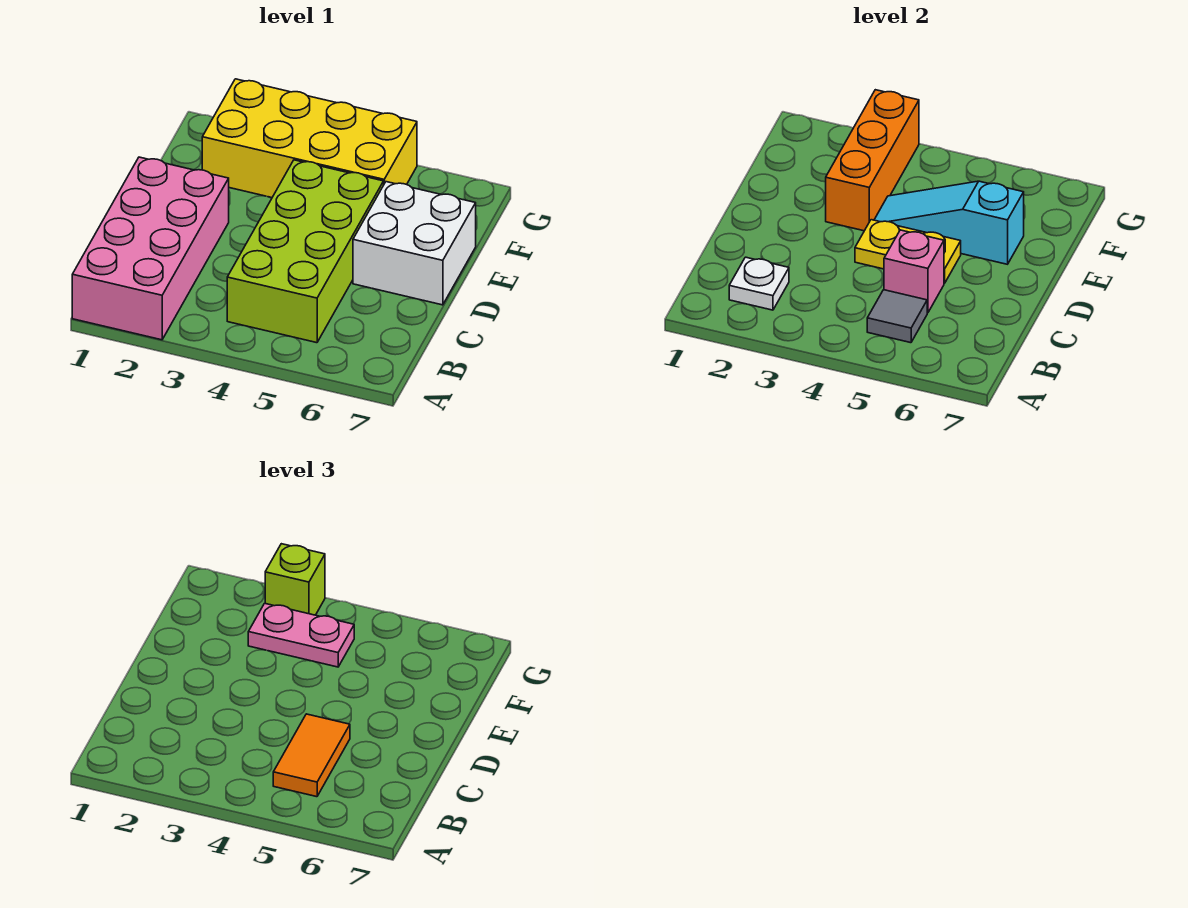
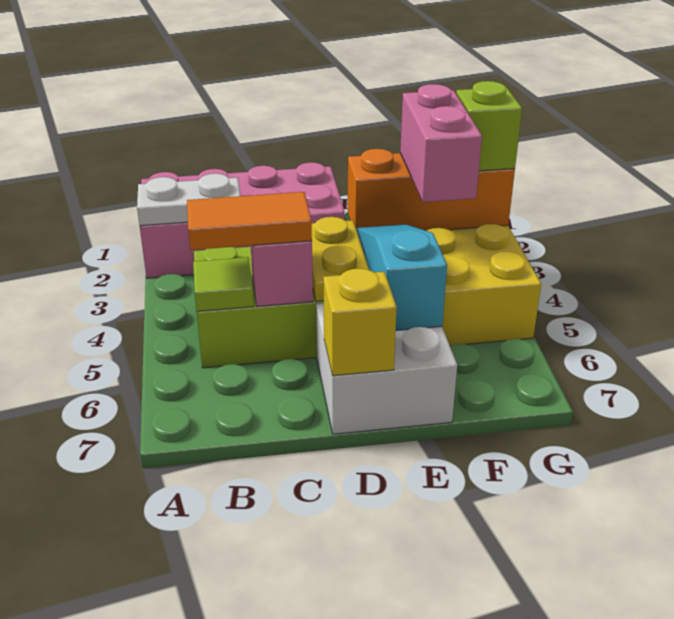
white 1x1 plate [729,257,789,310] -> white 1x2 plate [137,174,240,226]
grey 1x1 tile [867,290,927,343] -> lime 1x1 tile [193,257,254,311]
none -> yellow 1x1 brick [323,268,397,376]
pink 1x2 plate [248,603,354,667] -> pink 1x2 brick [400,84,482,202]

